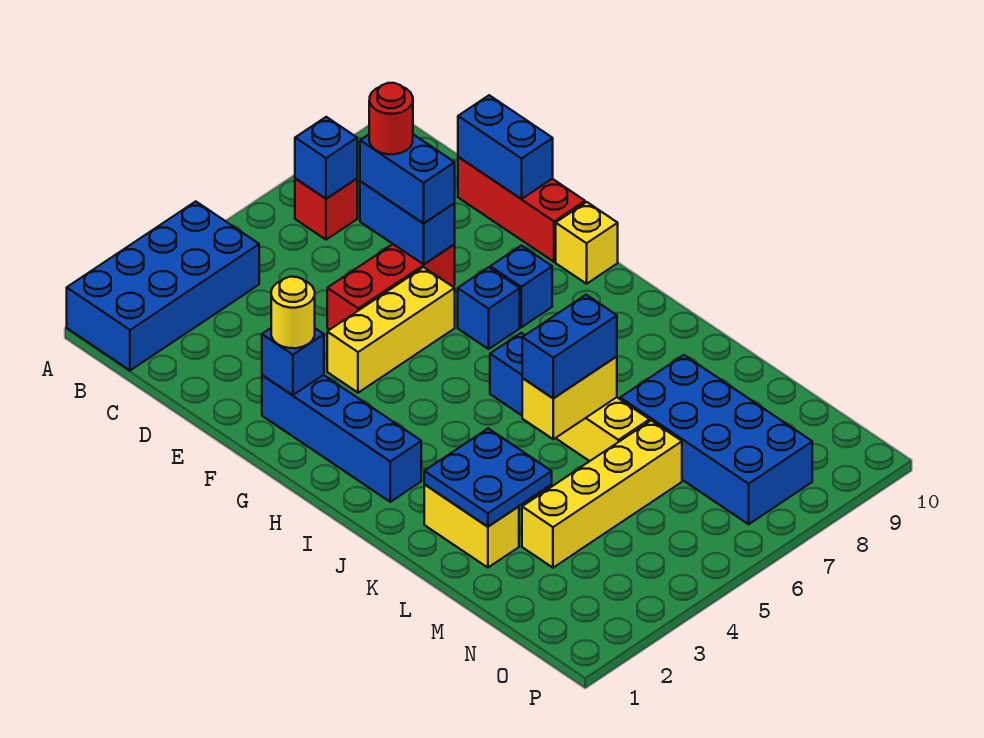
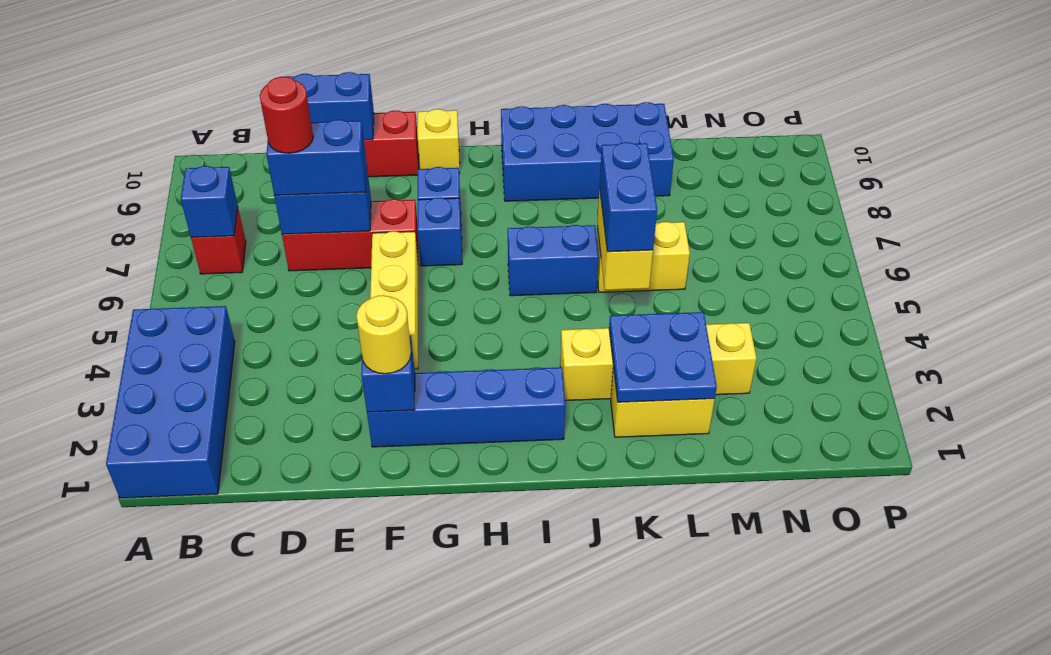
red 1x3 brick [327,244,455,330] -> red 1x3 brick turned to [282,199,418,271]
blue 2x4 brick [620,355,812,524] -> blue 2x4 brick moved to [501,102,674,201]
yellow 1x4 brick [522,421,682,568] -> yellow 1x4 brick turned to [560,323,757,401]

